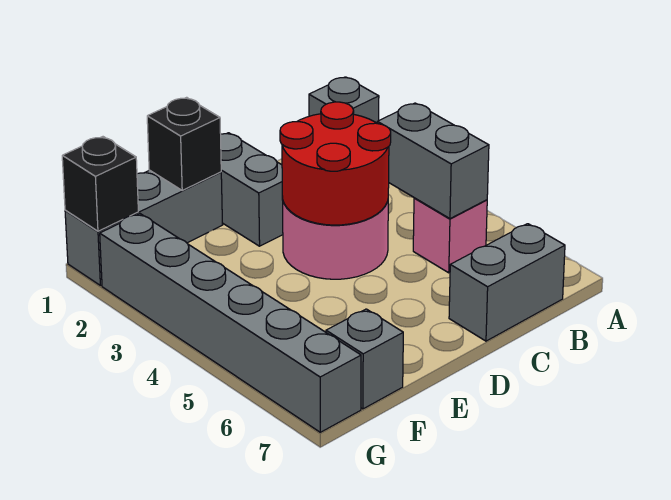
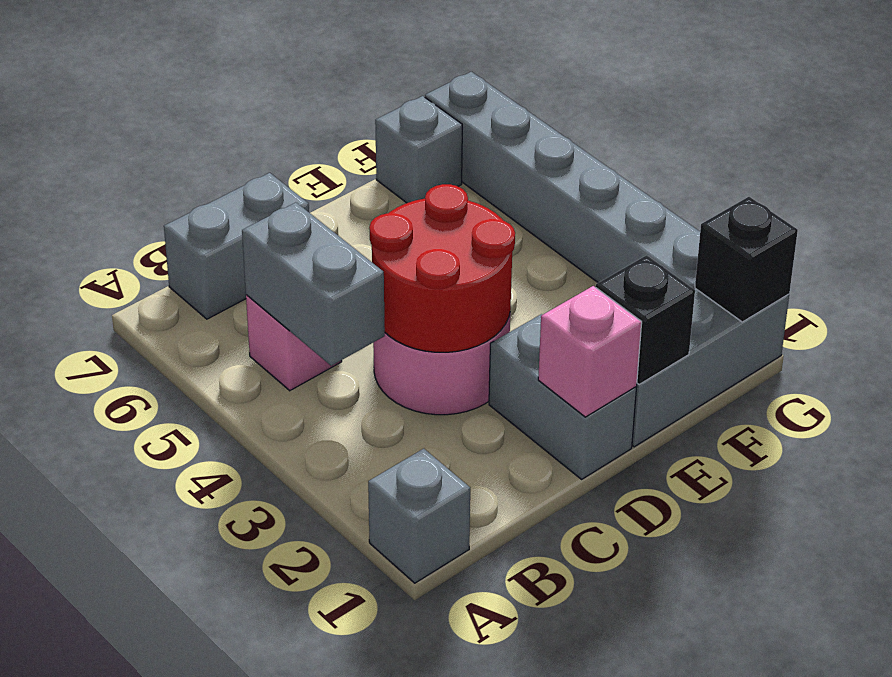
none -> pink 1x1 brick [538,286,642,417]

